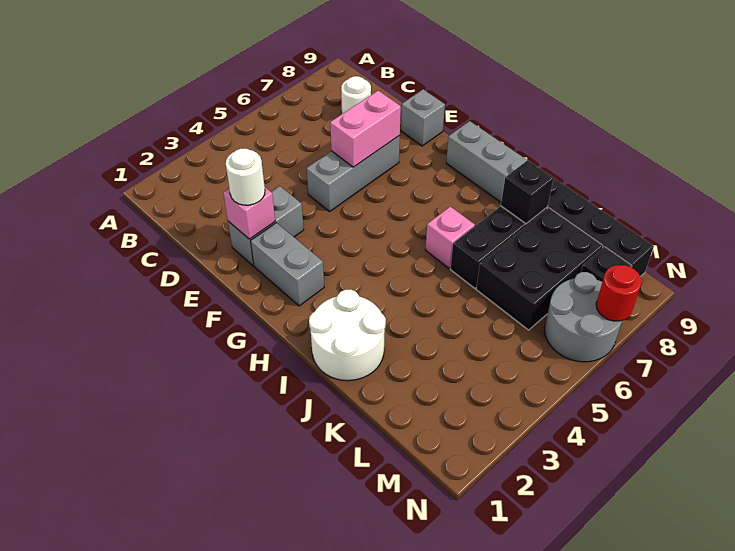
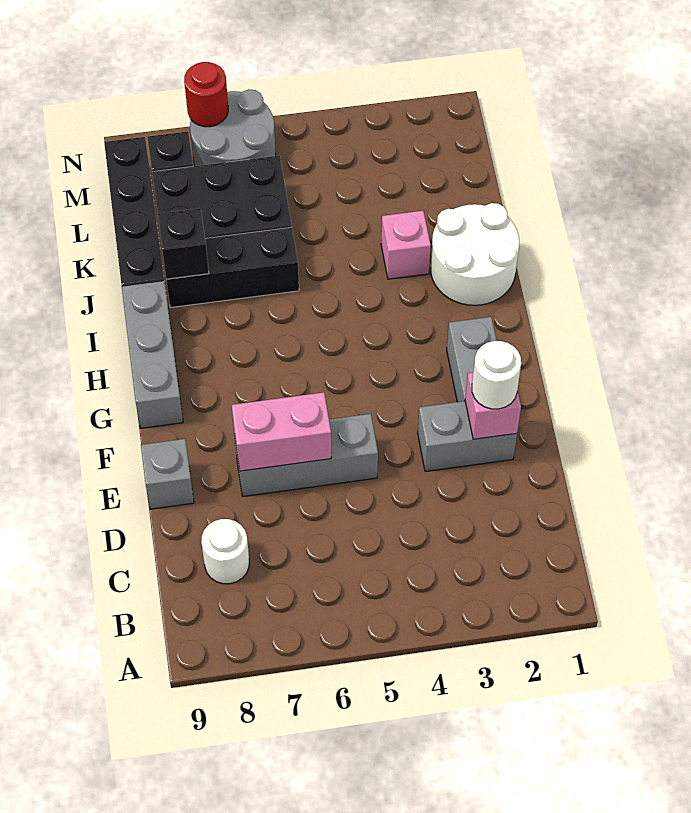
pink 1x1 brick [425,206,475,268] -> pink 1x1 brick moved to [381,211,431,279]

